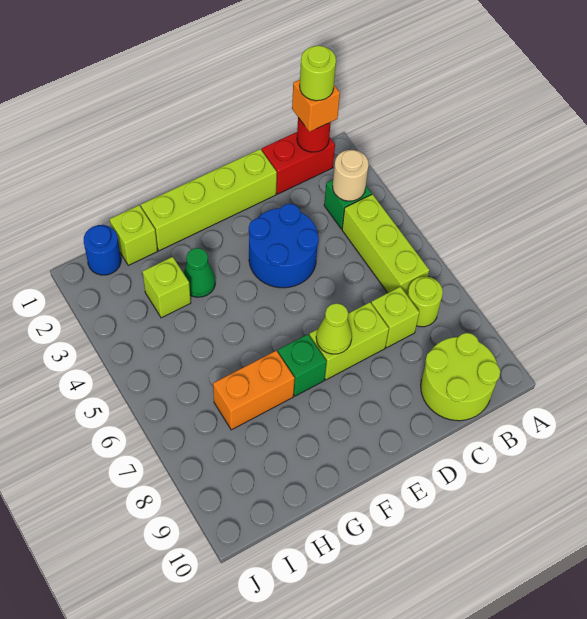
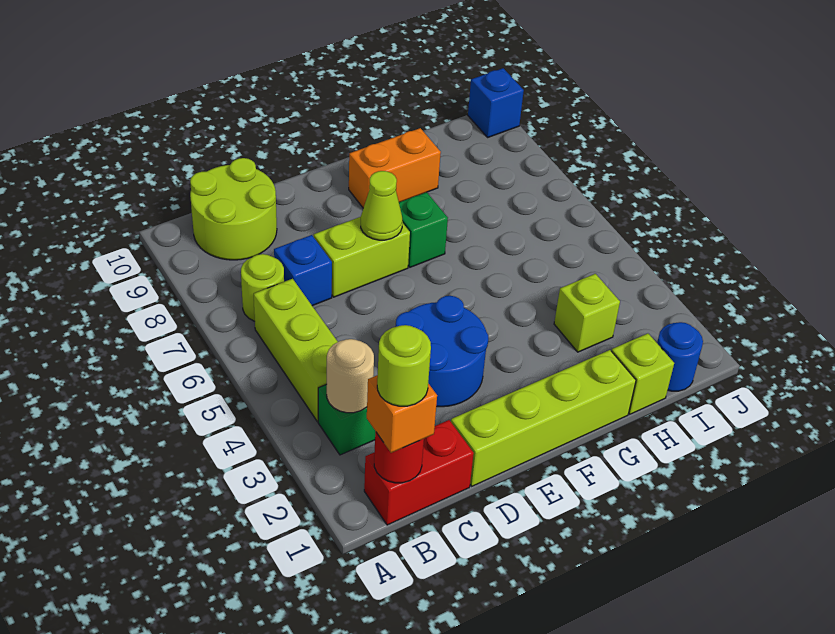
lime 1x1 brick [371,286,419,348] -> blue 1x1 brick [274,235,332,306]
green 1x1 cone [184,248,215,297] -> none
orange 1x2 brick [213,351,295,430] -> orange 1x2 brick moved to [349,128,441,208]
none -> blue 1x1 brick [468,68,524,137]

